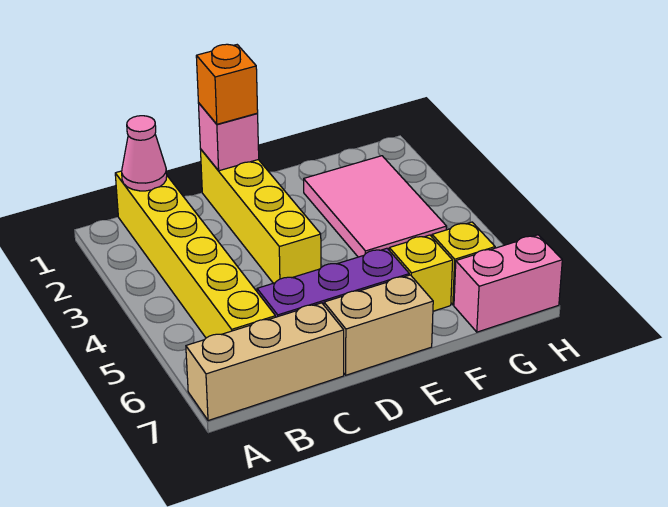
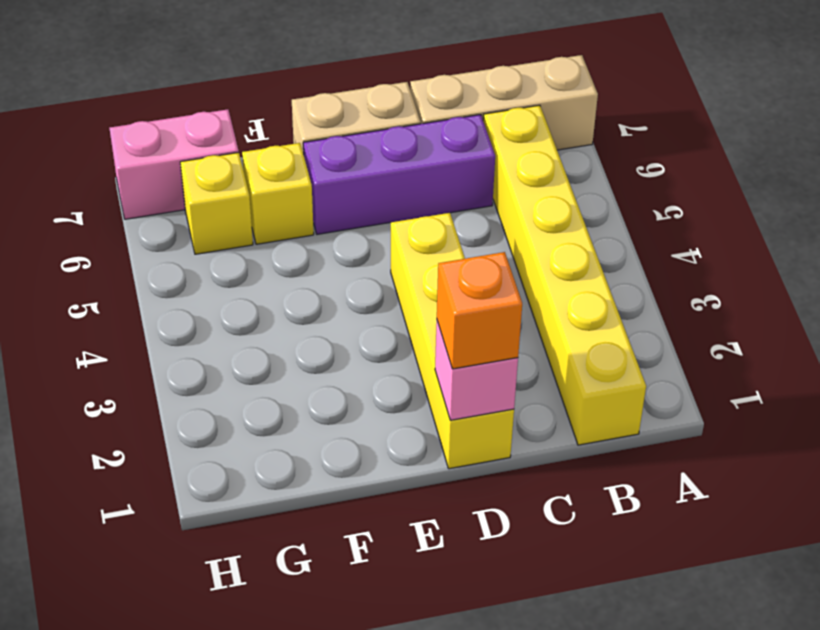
pink 1x1 cone [122,116,167,191] -> none
pink 2x3 tile [304,156,447,257] -> none

